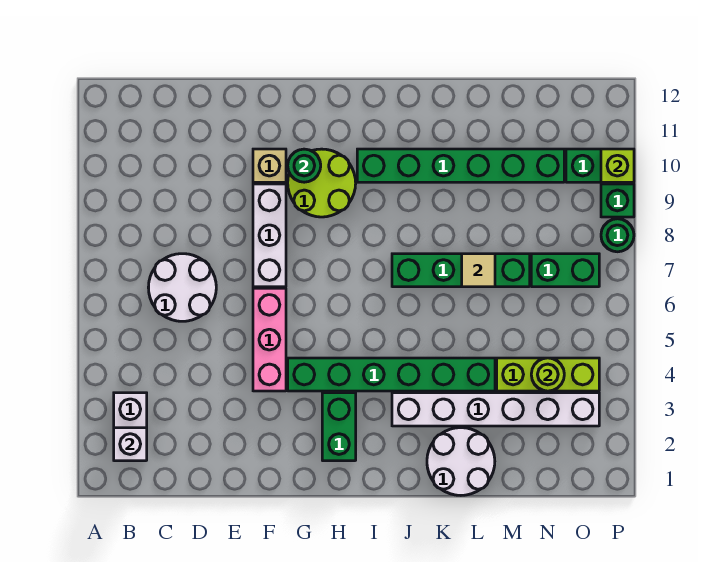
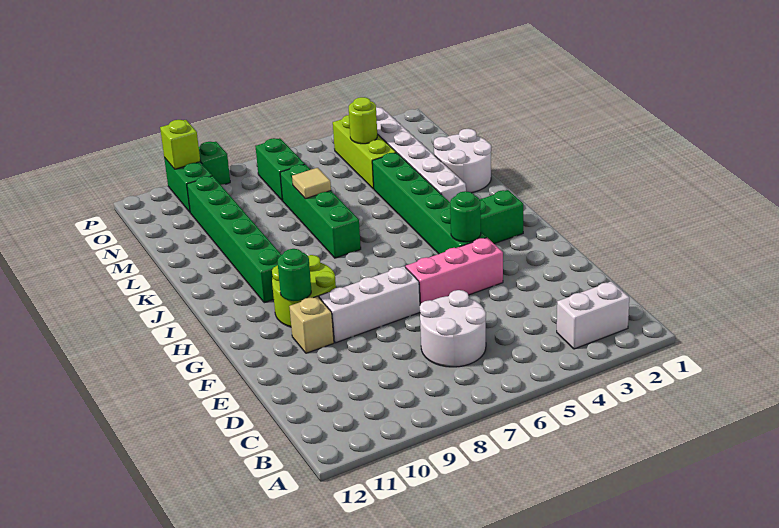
white 1x1 brick [114,428,147,461] -> none
green 1x1 round brick [601,219,634,252] -> green 1x1 round brick moved to [450,191,481,242]

